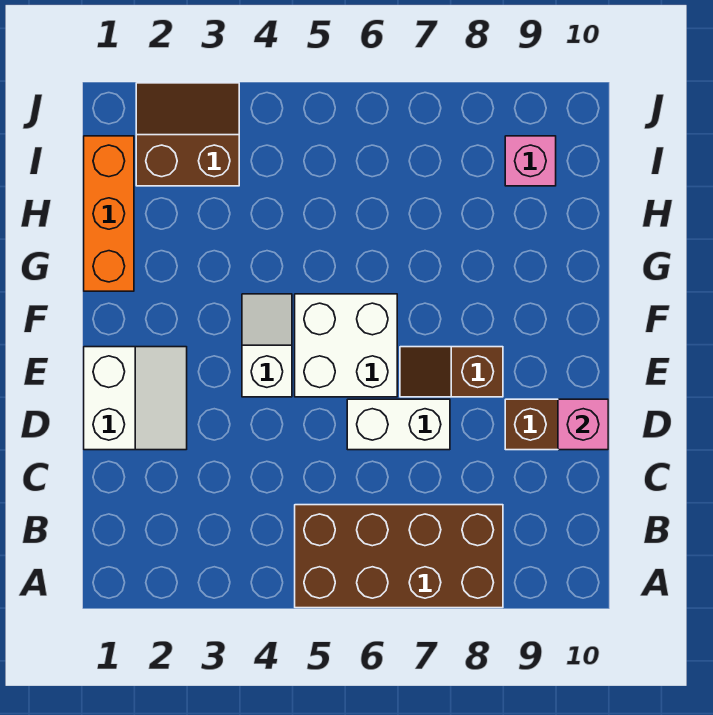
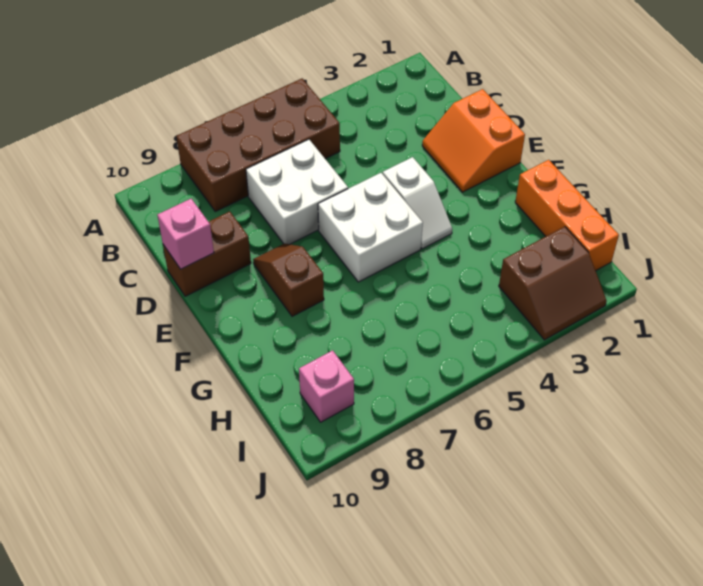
white 2x2 slope [84,347,187,450] -> orange 2x2 slope [422,89,525,192]
white 1x2 brick [347,399,450,450] -> white 2x2 brick [246,139,348,244]
brown 1x2 slope [400,347,503,397] -> brown 1x2 slope turned to [253,243,324,316]

